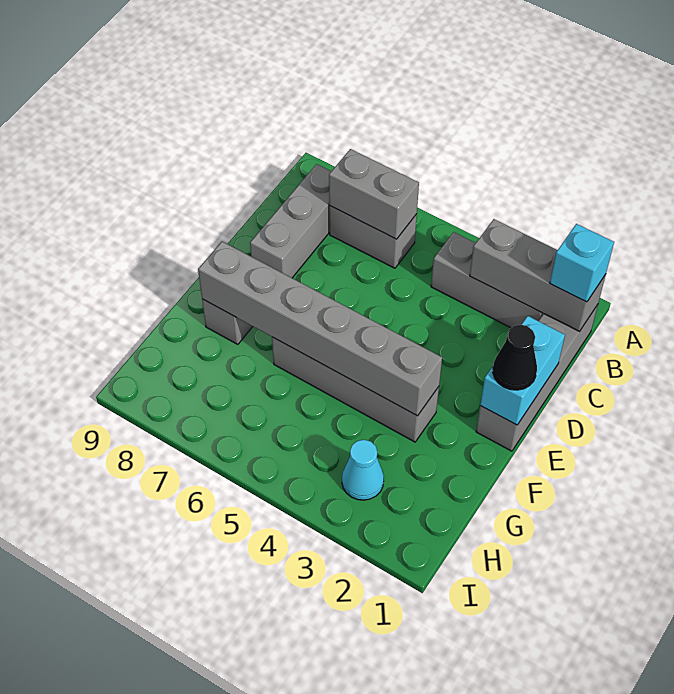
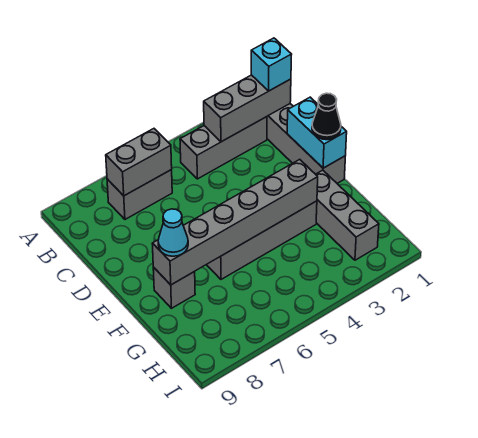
grey 1x3 brick [250,164,331,278] -> grey 1x3 brick moved to [316,170,379,260]
cyan 1x1 cone [342,440,384,500] -> cyan 1x1 cone moved to [158,209,188,256]

